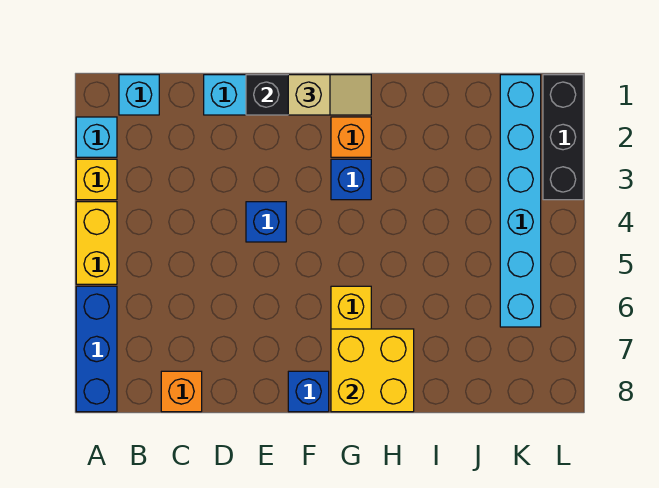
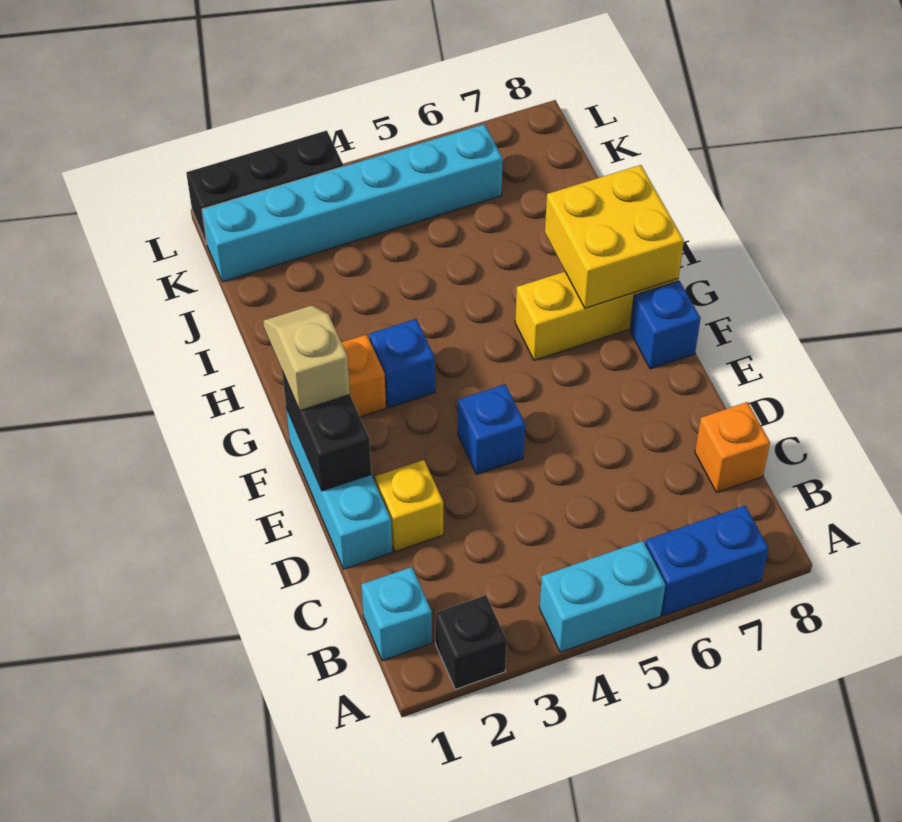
cyan 1x1 brick [76,117,117,157] -> black 1x1 brick [435,595,507,689]
yellow 1x1 brick [76,159,117,200] -> yellow 1x1 brick moved to [375,460,444,552]
yellow 1x2 brick [76,202,117,284] -> cyan 1x2 brick [539,541,665,652]
blue 1x3 brick [76,286,117,412] -> blue 1x2 brick [645,506,769,616]

